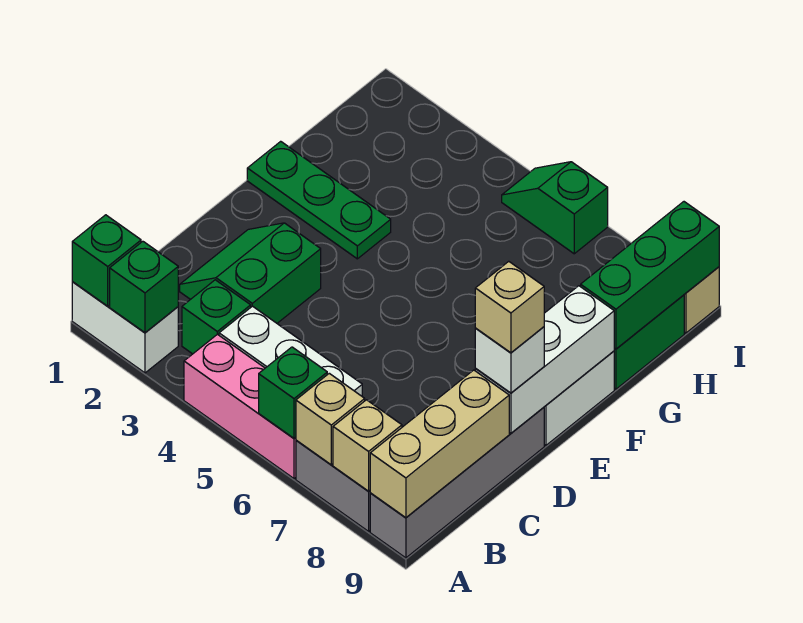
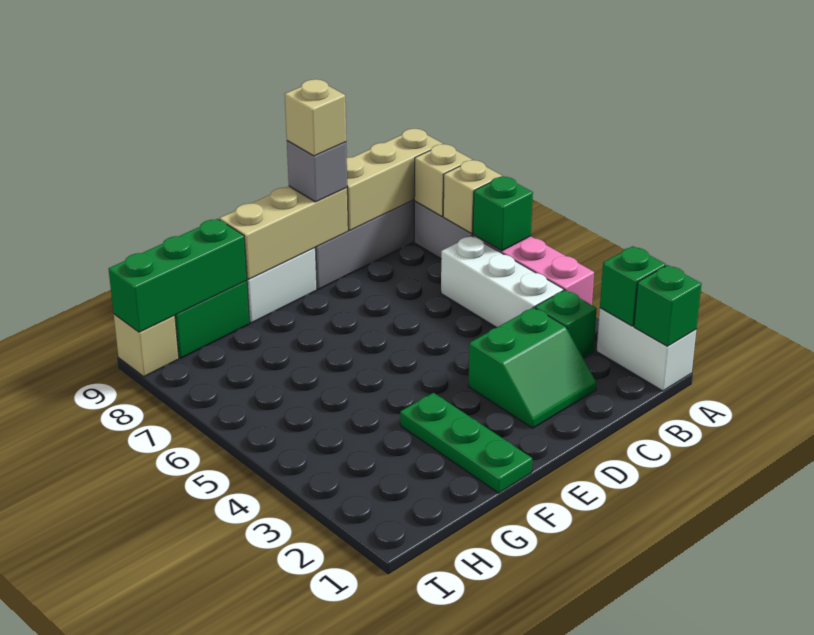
white 1x3 brick [475,286,615,433] -> tan 1x3 brick [220,186,348,279]
white 1x1 brick [475,327,544,393] -> grey 1x1 brick [287,141,347,202]
green 1x2 slope [502,162,608,254] -> none

